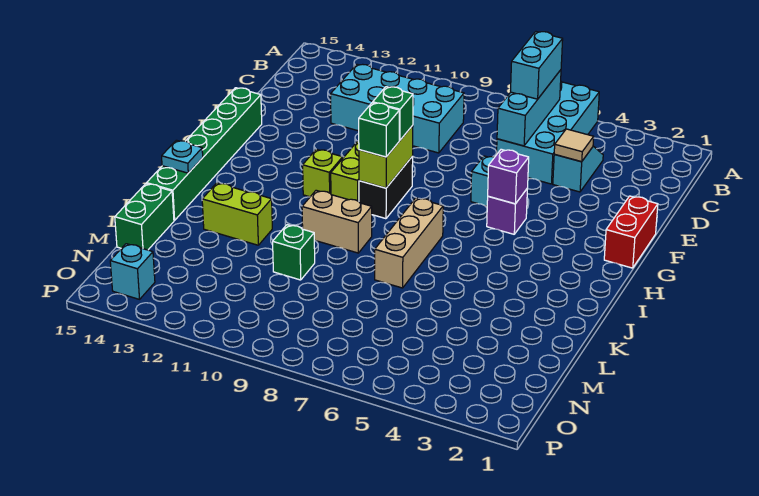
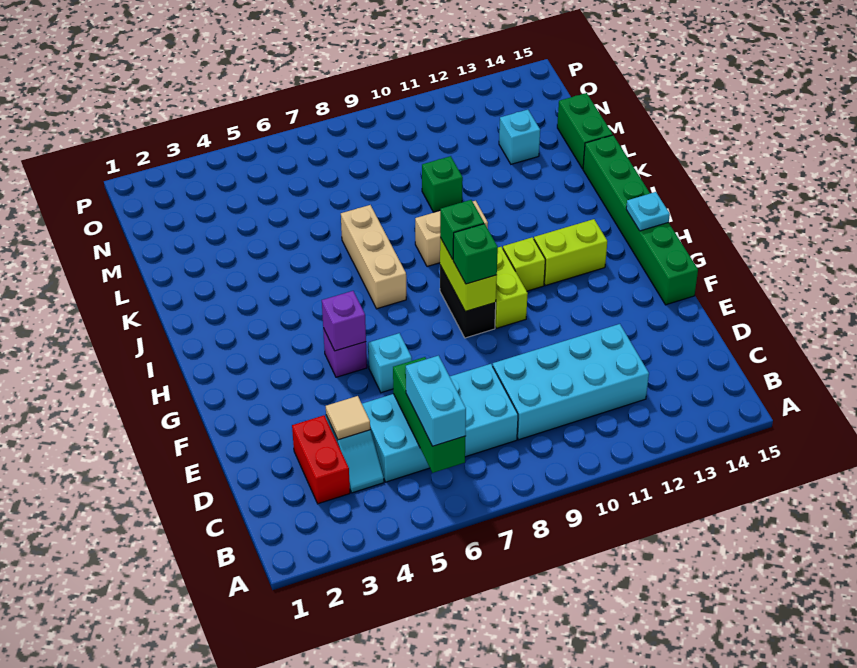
cyan 2x4 brick [497,82,599,184] -> cyan 2x4 brick turned to [362,364,518,482]
cyan 1x3 brick [497,70,561,146] -> green 1x3 brick [393,357,466,473]
red 1x2 brick [604,196,658,268] -> red 1x2 brick moved to [292,415,350,504]
cyan 1x1 plate [162,140,203,173] -> cyan 1x1 plate moved to [626,192,670,231]
lime 1x2 brick [202,183,272,245] -> lime 1x2 brick moved to [534,219,607,286]
cyan 1x1 brick [110,244,155,299] -> cyan 1x1 brick moved to [499,110,540,164]

